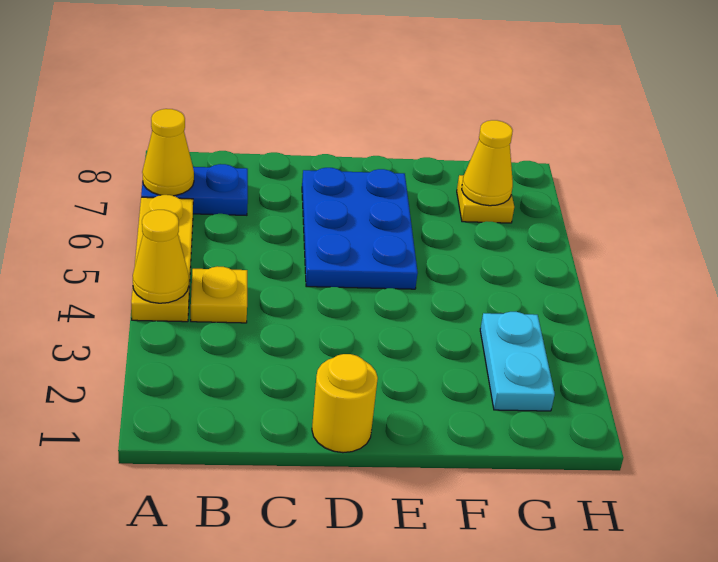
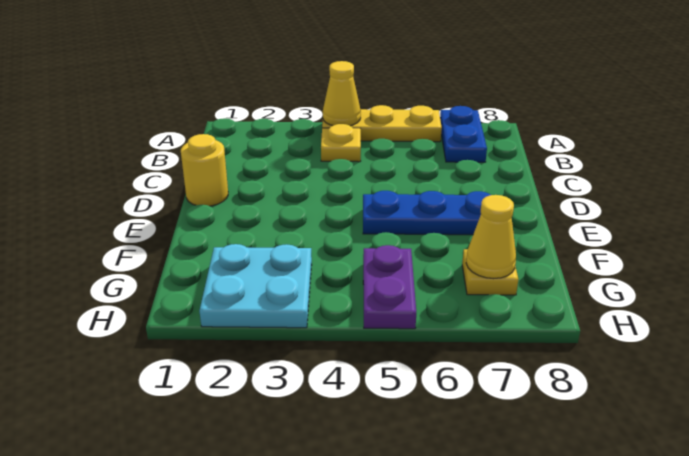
yellow 1x1 cone [142,109,194,196] -> none
blue 2x3 plate [302,168,418,289] -> blue 1x3 plate [363,191,490,235]
cyan 1x2 plate [480,312,555,411] -> cyan 2x2 plate [199,244,312,328]
none -> purple 1x2 plate [363,245,416,329]

